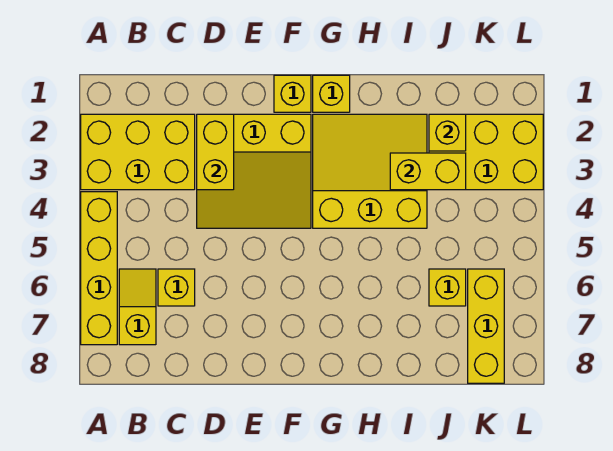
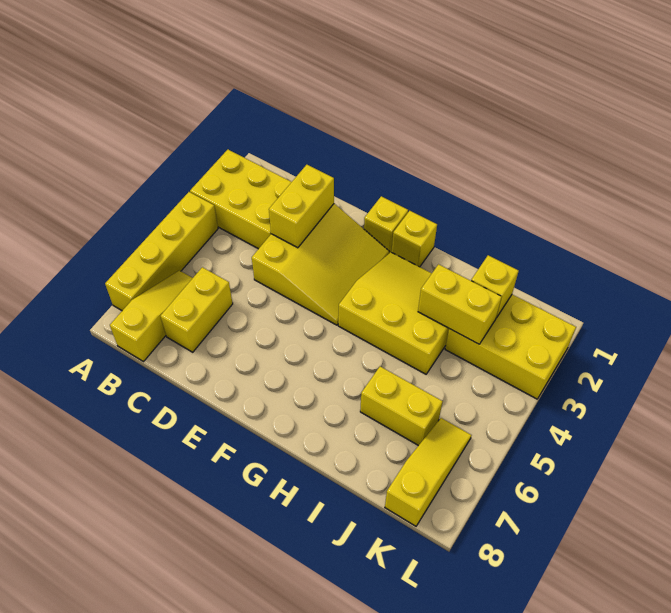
yellow 1x2 slope [119,269,156,345] -> yellow 1x3 slope [110,270,192,362]
yellow 1x1 brick [158,269,195,306] -> yellow 1x2 brick [161,267,233,352]
yellow 3x3 slope [197,114,311,228] -> yellow 3x3 slope turned to [252,204,389,325]
yellow 1x1 brick [429,269,466,306] -> yellow 1x2 brick [360,367,443,446]
yellow 1x3 brick [468,269,504,383] -> yellow 1x3 slope [385,418,471,526]

